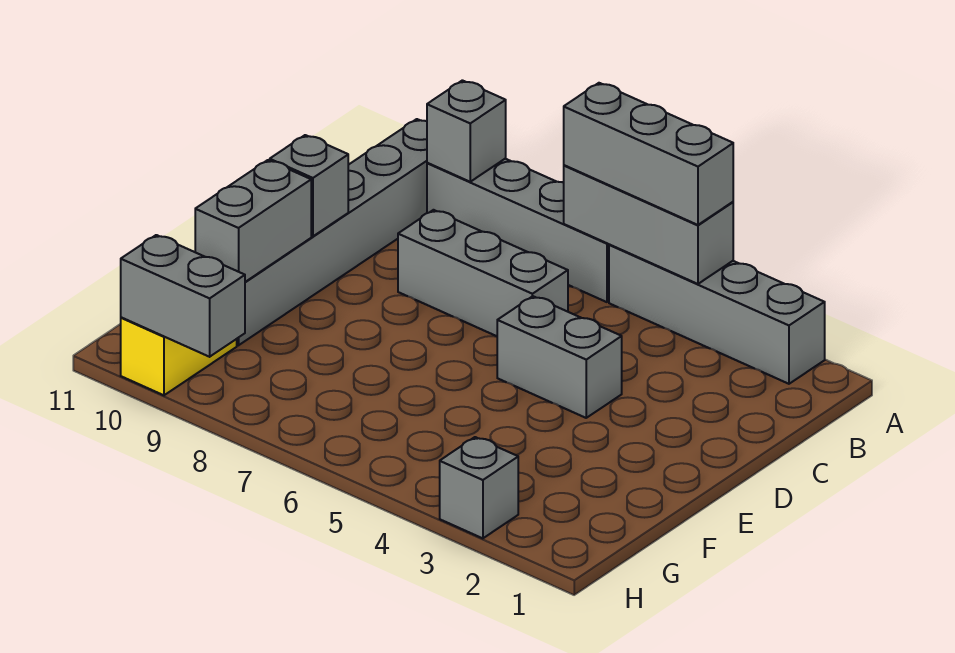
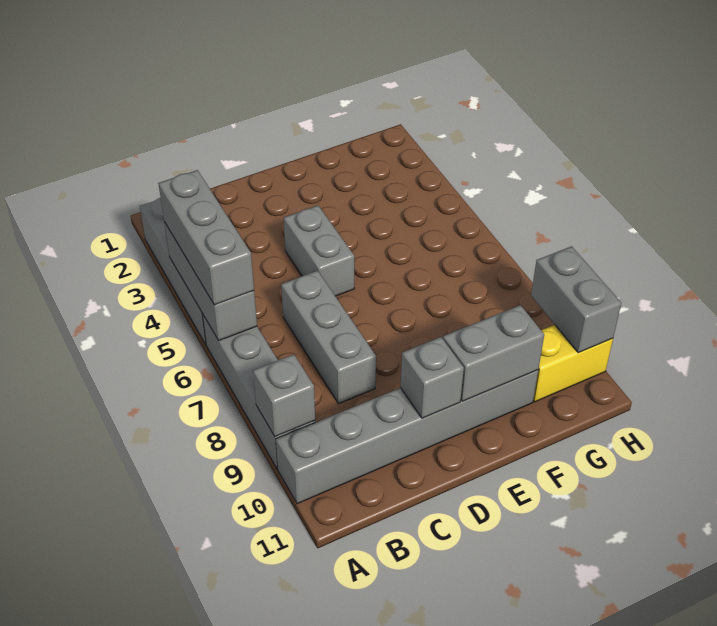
grey 1x1 brick [440,437,518,538] -> none

